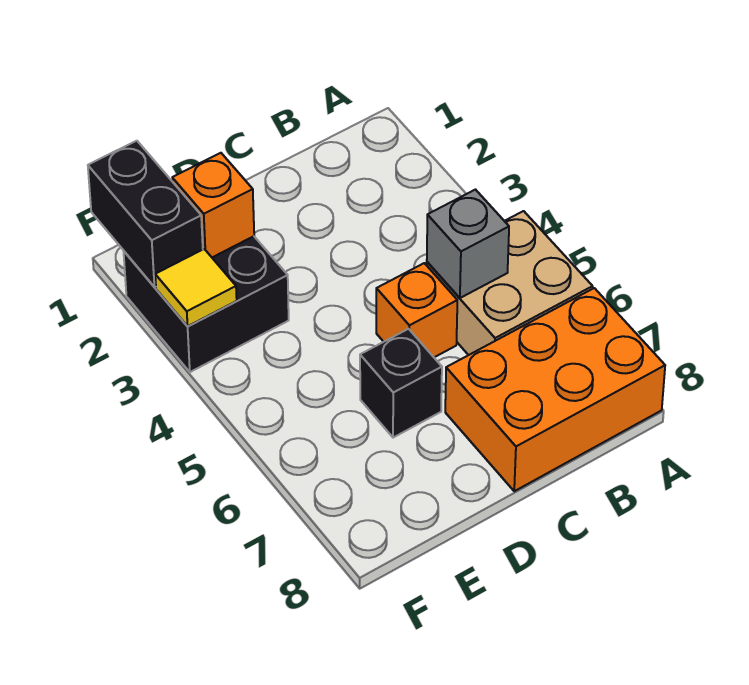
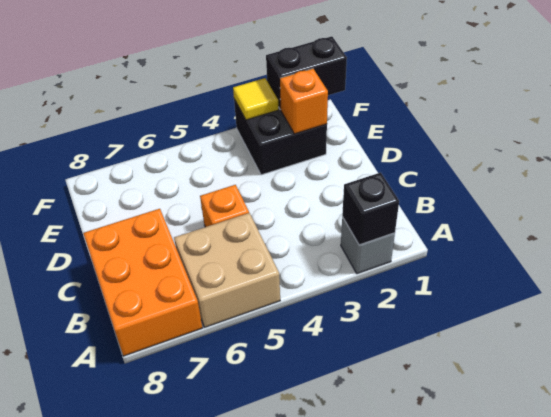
grey 1x1 brick [427,190,509,298] -> grey 1x1 brick moved to [341,217,395,274]
black 1x1 brick [360,329,442,438] -> black 1x1 brick moved to [342,172,399,245]

